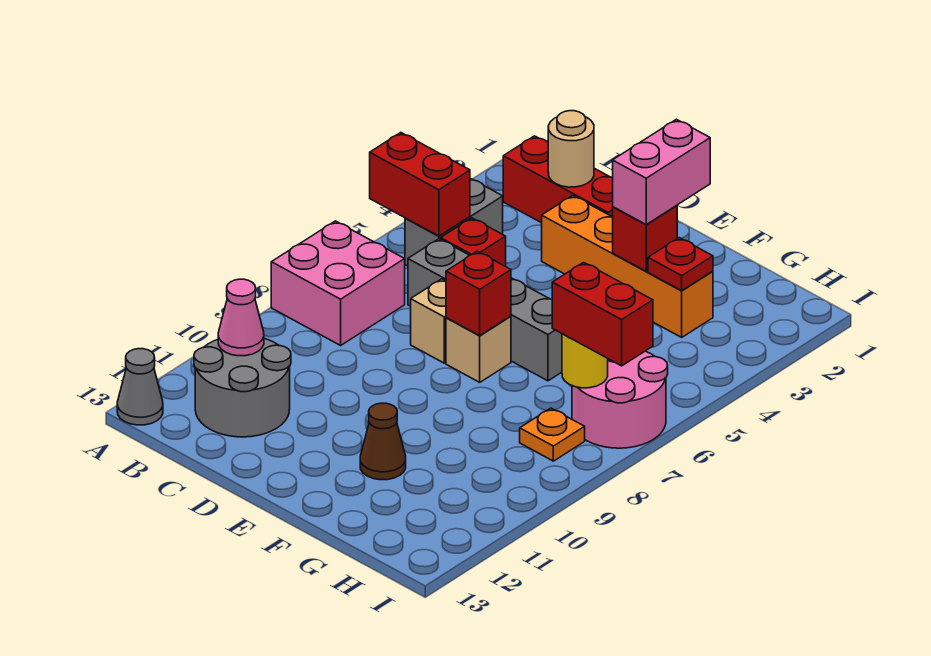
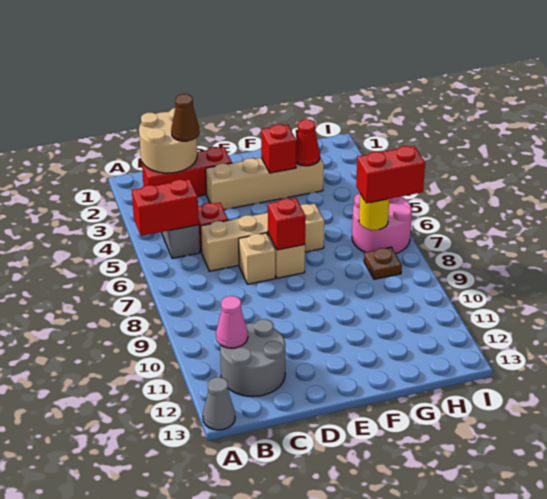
pink 2x2 brick [271,221,405,345] -> none
tan 1x1 round brick [548,111,594,187] -> tan 2x2 round brick [139,108,197,173]
grey 1x4 brick [408,239,562,381] -> tan 1x4 brick [201,204,324,271]
orange 1x4 brick [542,195,713,337] -> tan 1x4 brick [206,158,324,210]
pink 1x2 brick [613,119,710,224] -> none
brown 1x1 cone [360,403,406,480] -> brown 1x1 cone moved to [171,94,200,141]
red 1x1 plate [648,238,713,291] -> red 1x1 cone [296,119,320,166]
orange 1x1 plate [520,408,585,461] -> brown 1x1 plate [364,247,402,279]

